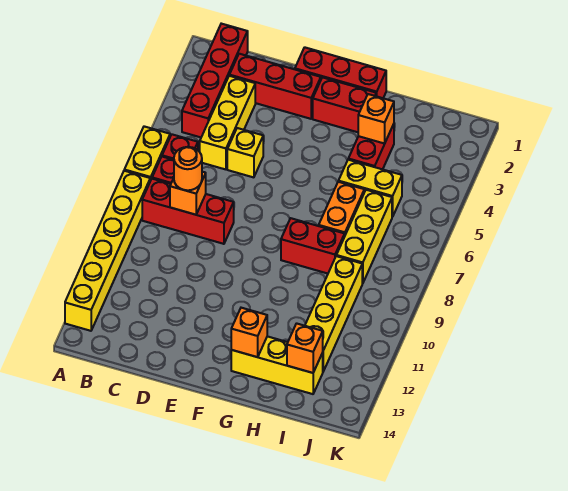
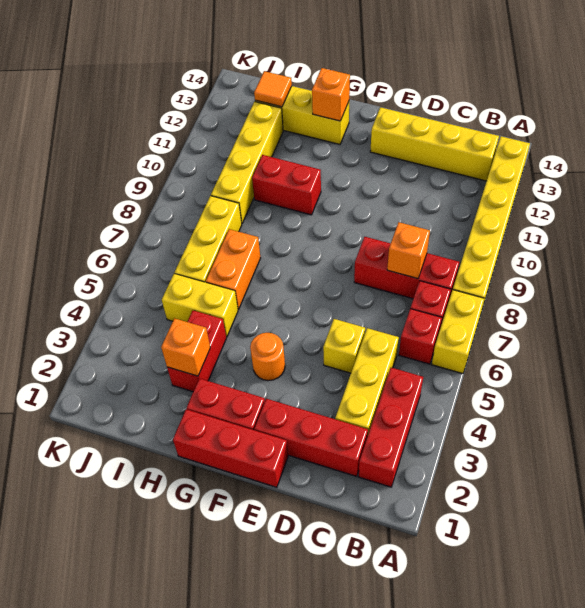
red 1x4 brick [182,24,248,137] -> red 1x3 brick [359,368,423,487]
none -> yellow 1x4 brick [370,107,499,181]
orange 1x1 round brick [174,147,202,190] -> orange 1x1 round brick moved to [250,333,285,381]
red 1x2 brick [281,218,345,274] -> red 1x2 brick moved to [252,155,321,215]
orange 1x1 brick [287,323,323,373] -> orange 1x1 tile [254,71,292,107]

